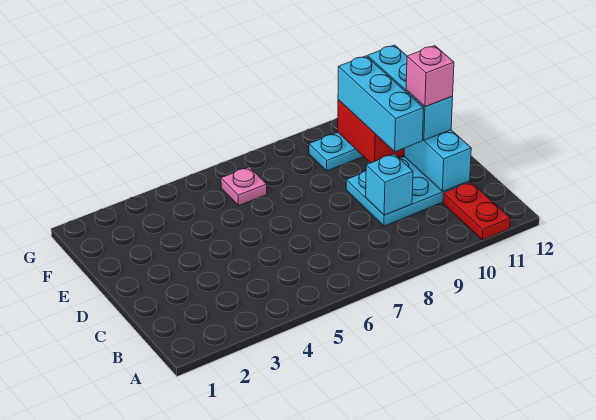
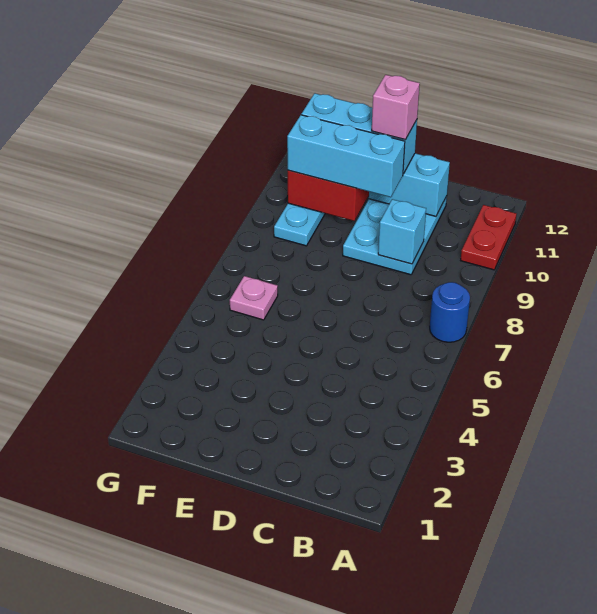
none -> blue 1x1 round brick [430,282,470,342]
red 1x2 plate [443,182,510,240] -> red 1x2 plate turned to [461,205,516,270]

